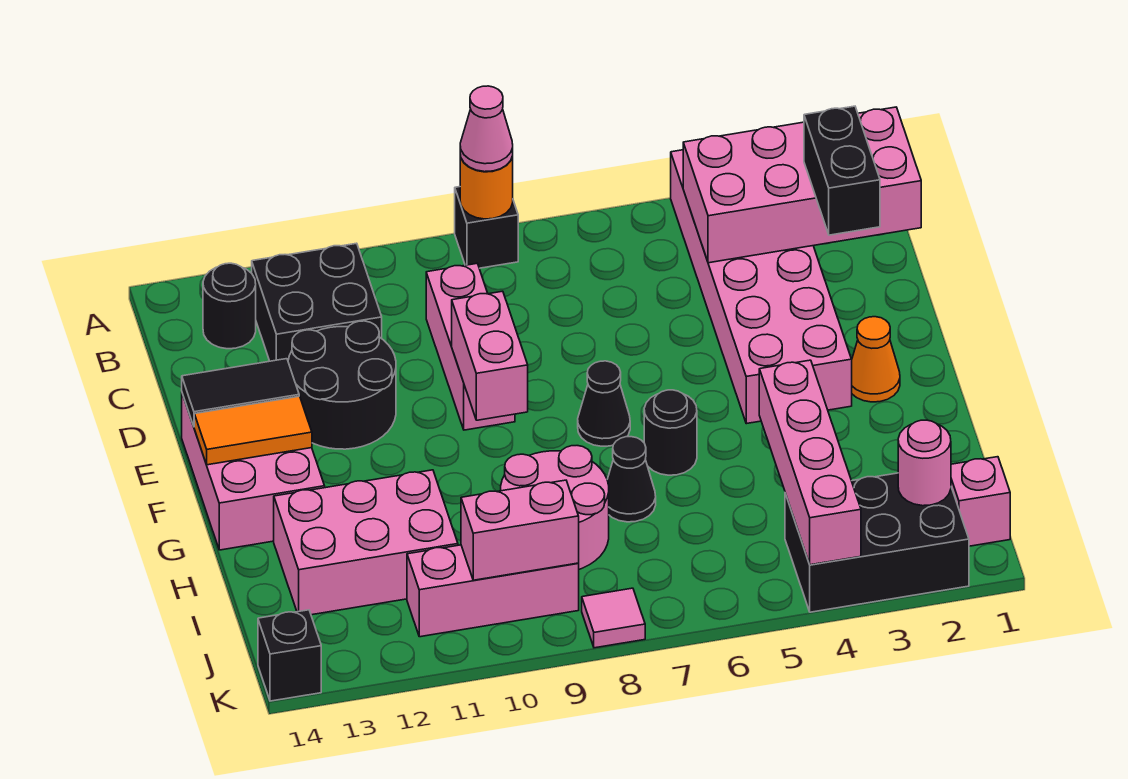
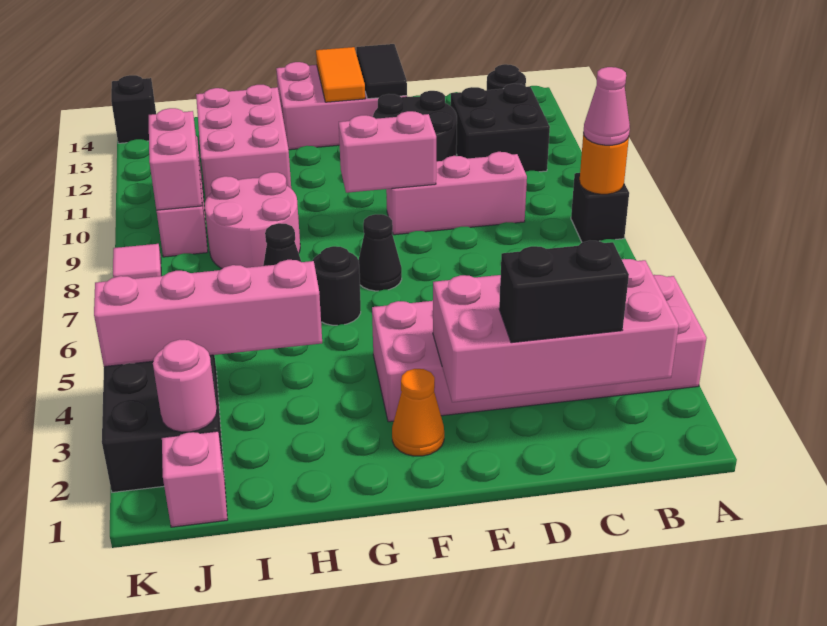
pink 2x4 brick [683,107,921,263] -> pink 2x4 brick turned to [433,259,679,402]

